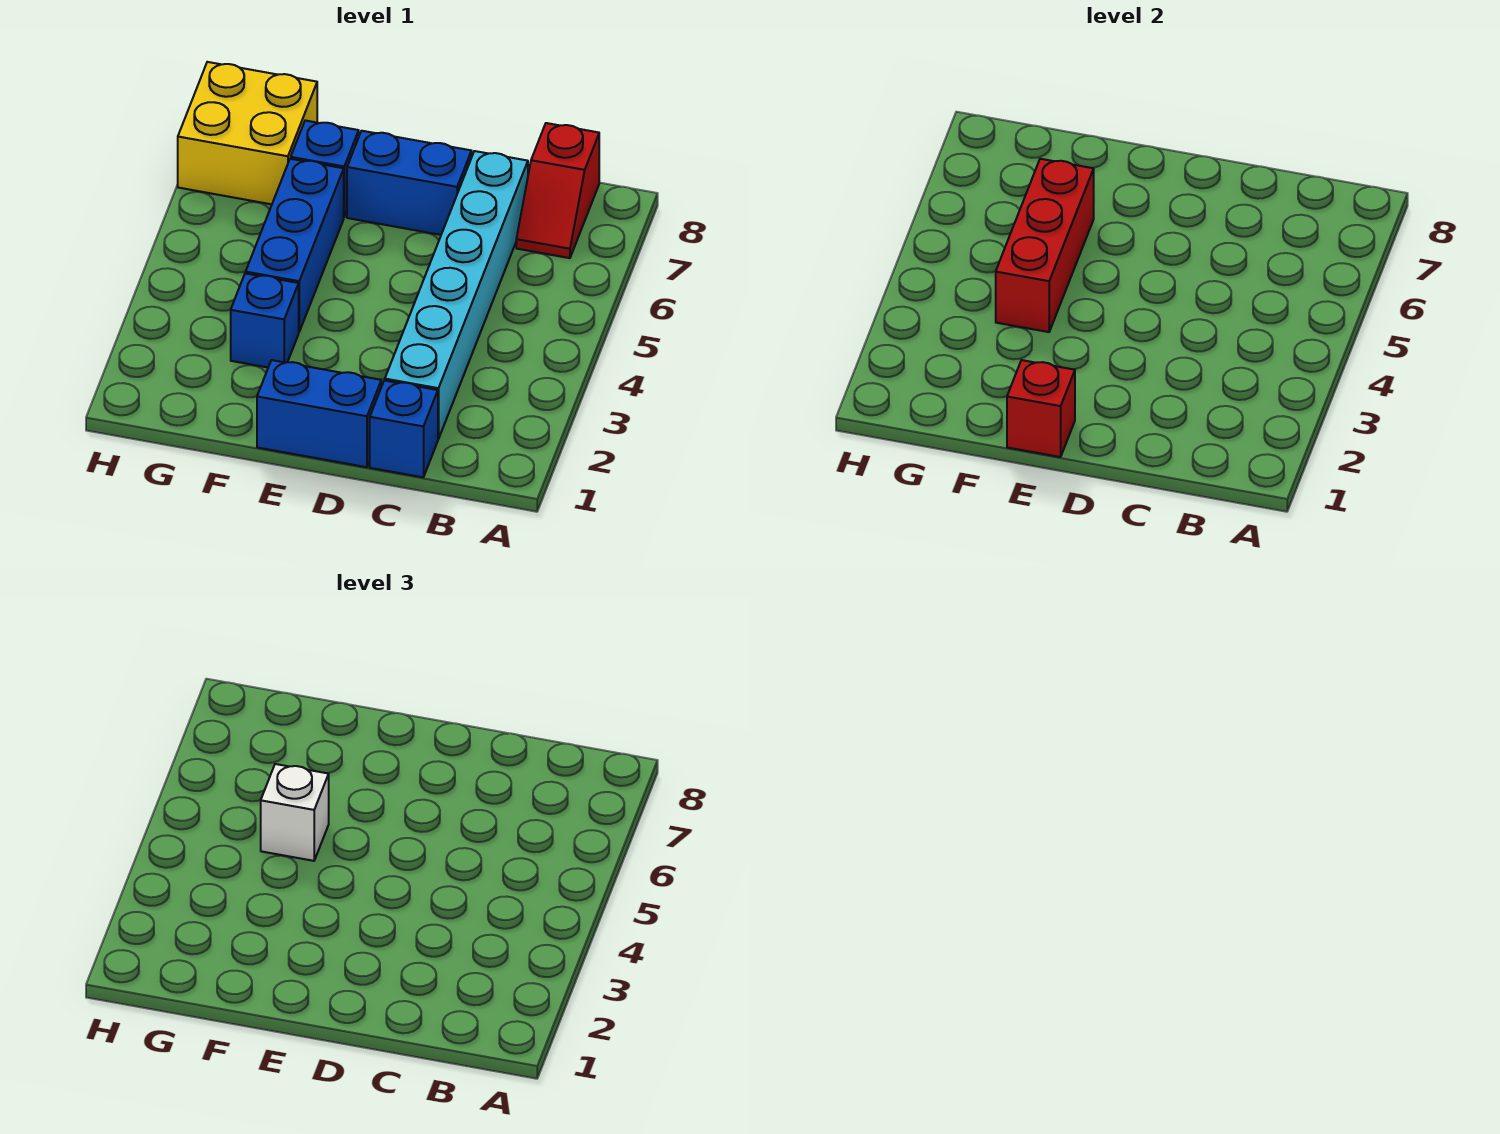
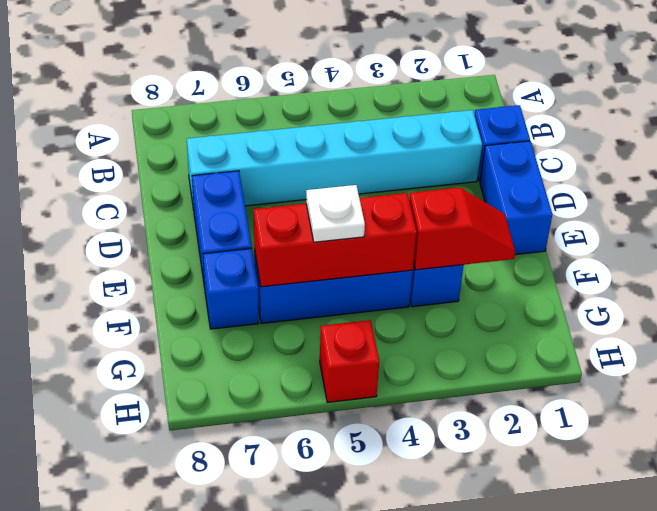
red 1x2 slope [516,123,599,258] -> red 1x2 slope moved to [409,188,515,270]
red 1x1 brick [1007,360,1075,457] -> red 1x1 brick moved to [320,320,379,403]
white 1x1 brick [261,764,329,861] -> white 1x1 plate [306,185,365,242]
yellow 2x2 brick [178,62,317,204] -> none

